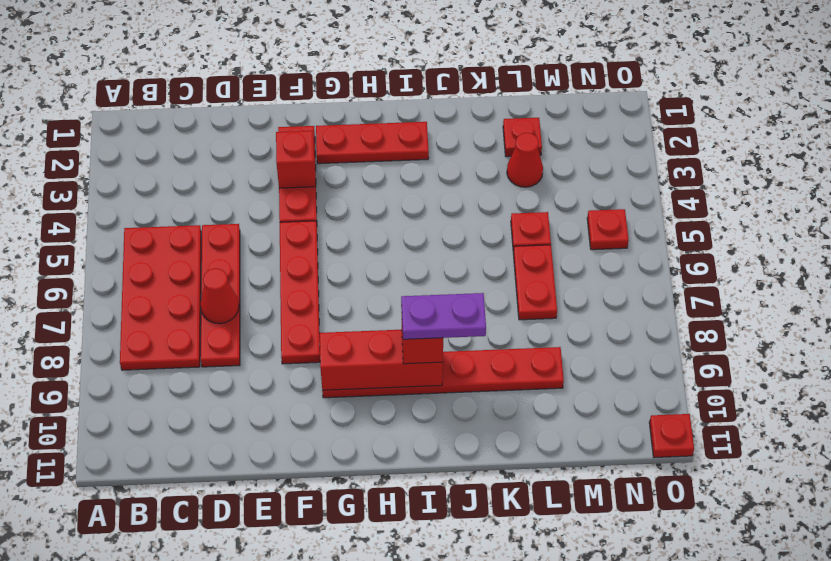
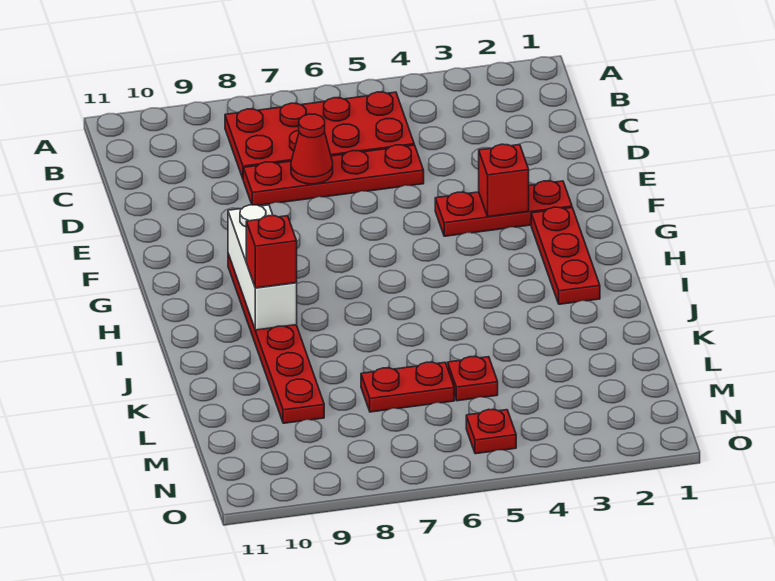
red 1x4 plate [280,221,320,364] -> none
red 1x3 brick [320,330,443,390] -> white 1x3 brick [228,205,297,330]
purple 1x2 plate [401,293,486,339] -> none
red 1x1 plate [503,118,542,157] -> none
red 1x1 cone [507,133,543,187] -> none
red 1x1 plate [649,414,694,458] -> none

